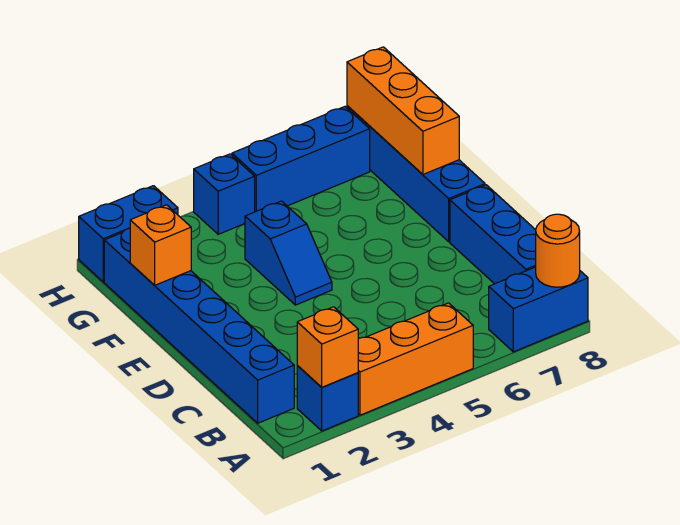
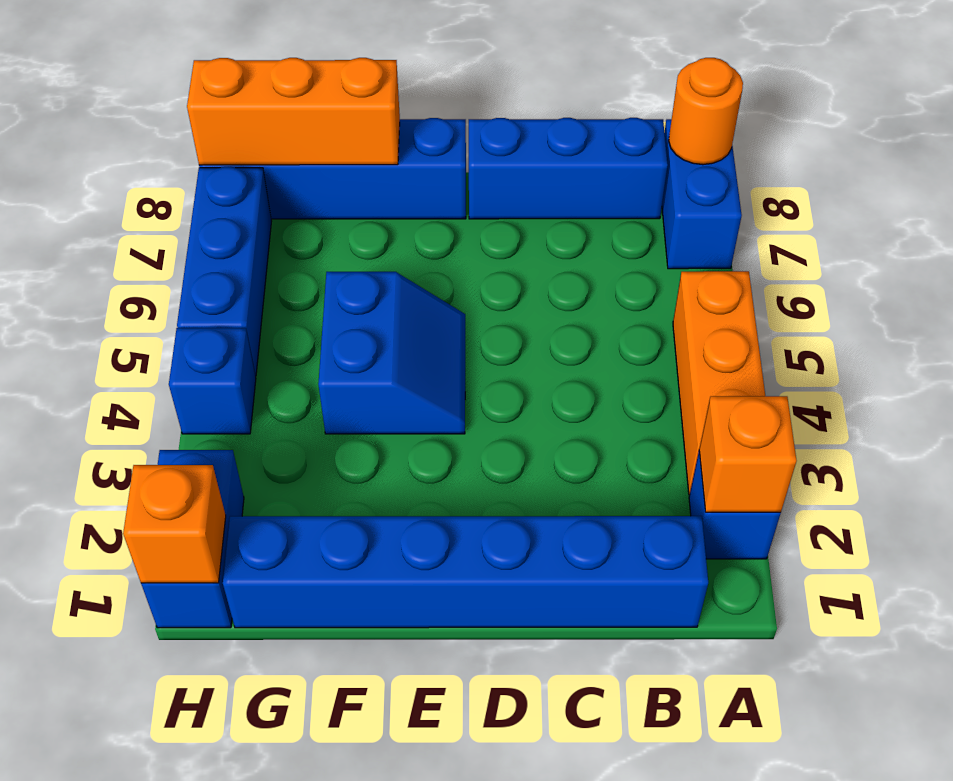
blue 1x2 slope [245,201,332,305] -> blue 2x2 slope [318,272,465,434]
orange 1x1 brick [130,205,191,285] -> orange 1x1 brick moved to [123,465,226,583]

